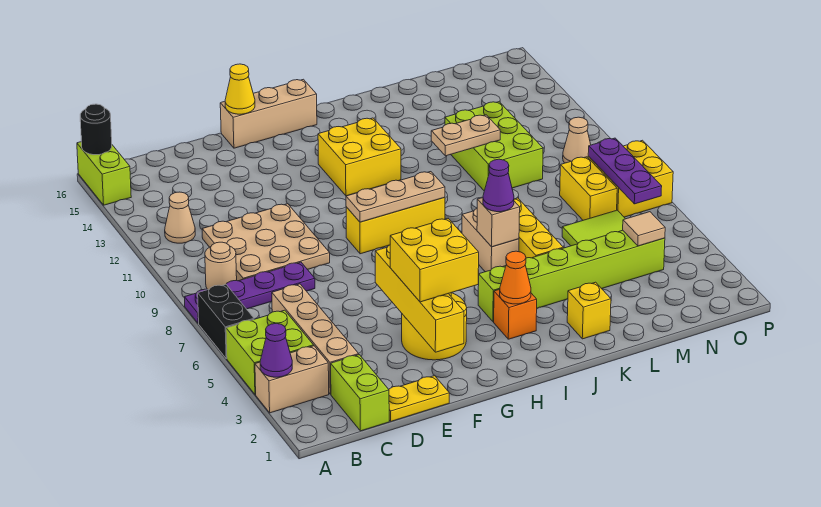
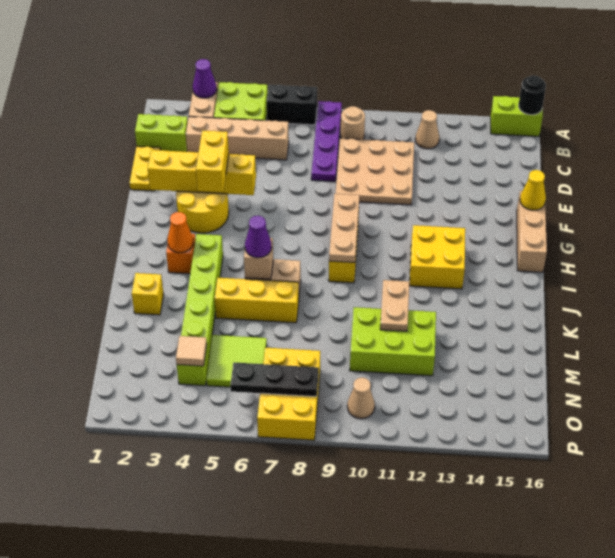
yellow 2x2 brick [390,219,479,302] -> yellow 1x2 brick [196,131,229,192]
purple 1x3 plate [588,138,662,204] -> black 1x3 plate [230,362,319,397]

